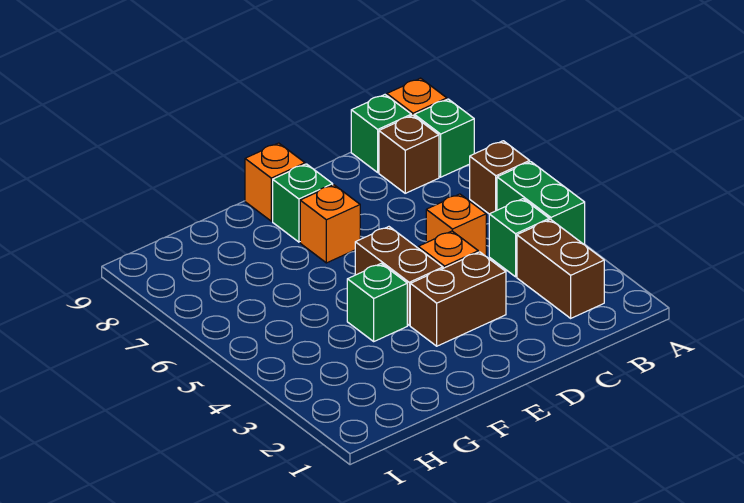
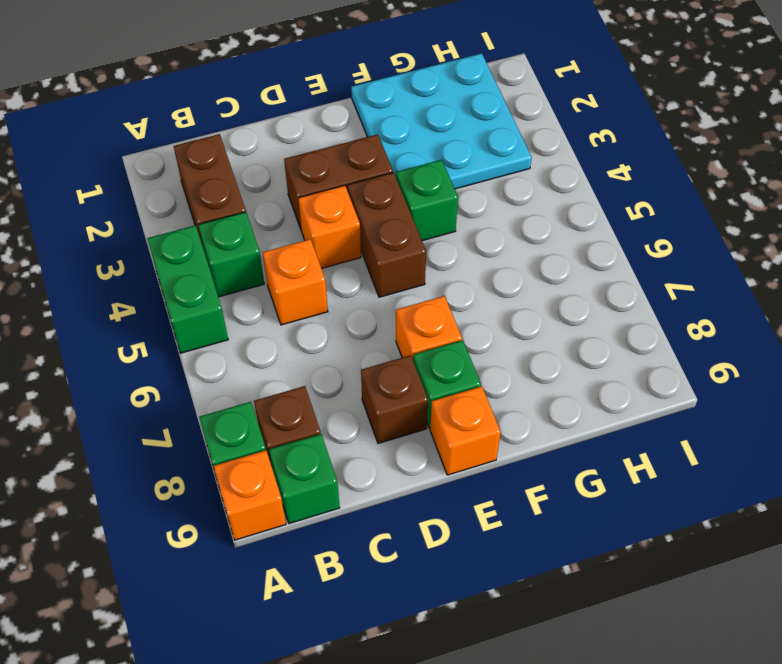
brown 1x1 brick [470,141,530,214] -> brown 1x1 brick moved to [361,355,428,443]
none -> cyan 3x3 plate [351,53,532,189]

